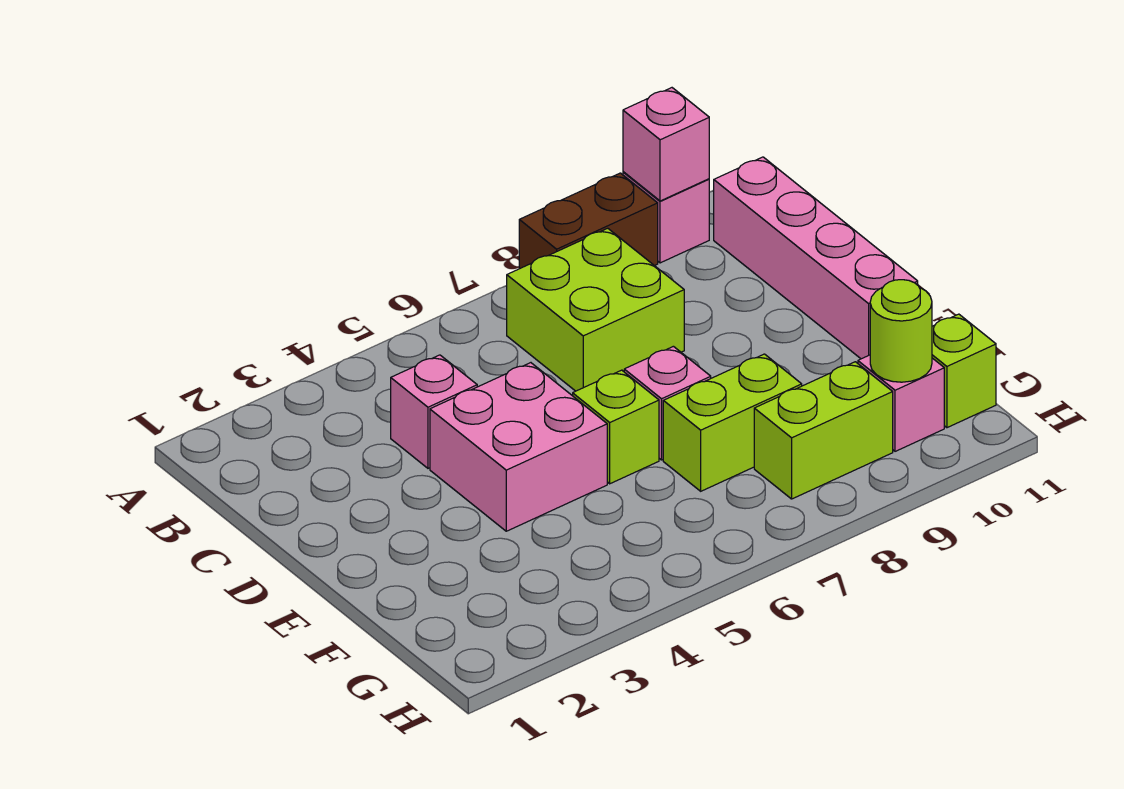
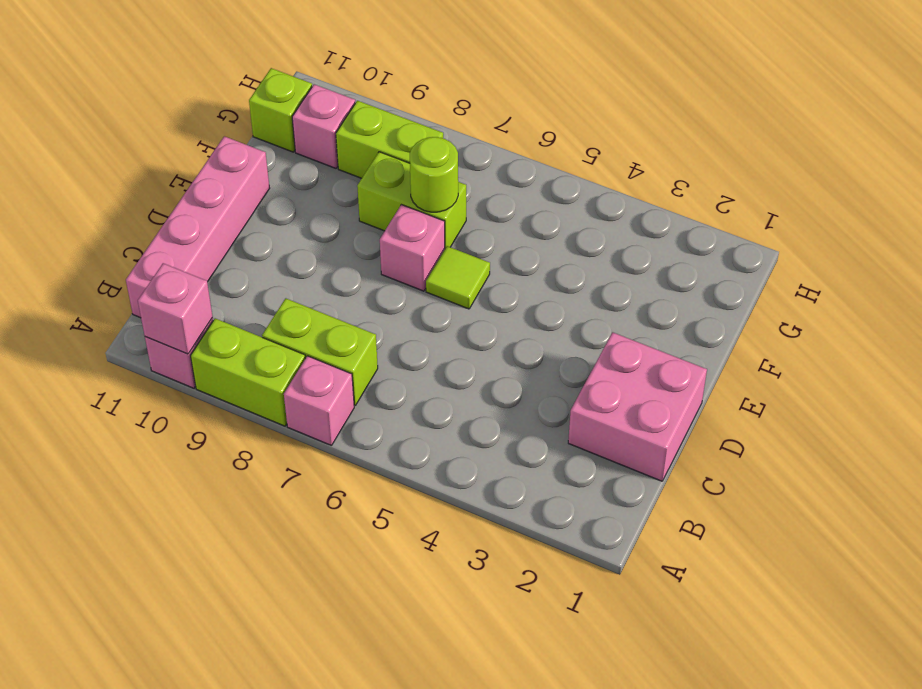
brown 1x2 brick [519,173,658,269] -> lime 1x2 brick [191,318,305,426]
lime 2x2 brick [507,228,684,391] -> lime 1x2 brick [262,298,378,406]
pink 1x1 brick [391,355,477,468] -> pink 1x1 brick moved to [284,356,354,446]
pink 2x2 brick [430,363,607,531] -> pink 2x2 brick moved to [568,332,707,481]
lime 1x1 brick [573,370,659,484] -> lime 1x1 tile [426,246,490,309]
lime 1x1 round brick [870,280,932,382] -> lime 1x1 round brick moved to [410,137,458,212]

